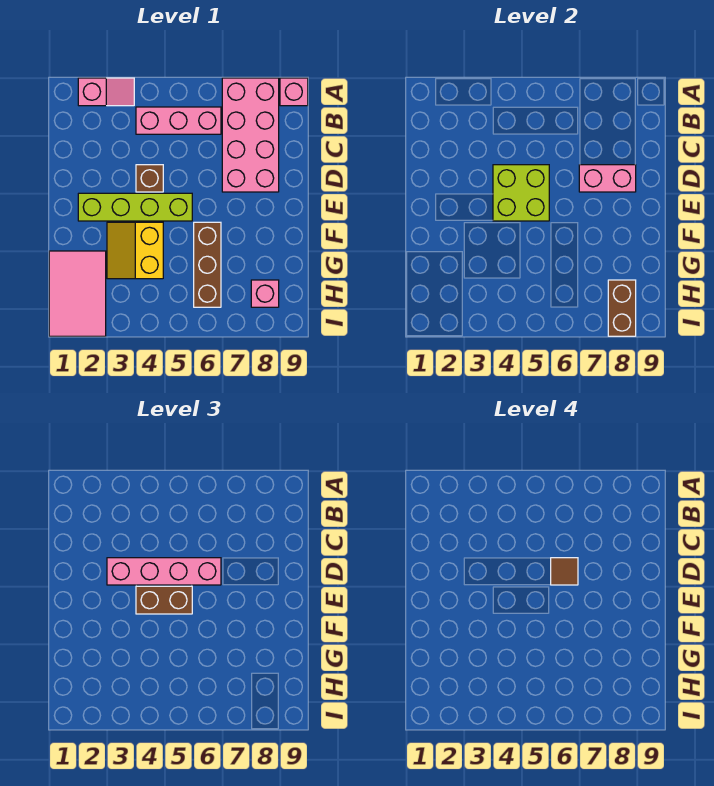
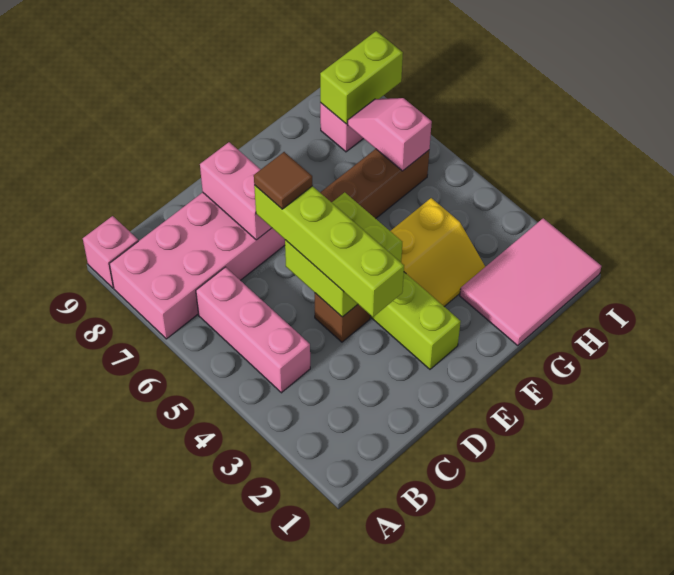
pink 1x2 slope [78,78,134,106] -> pink 1x2 slope moved to [347,98,432,171]
pink 1x4 brick [107,558,221,585] -> lime 1x4 brick [254,185,404,317]
brown 1x2 brick [136,586,192,614] -> none
brown 1x2 brick [608,280,636,336] -> lime 1x2 brick [320,31,403,124]

